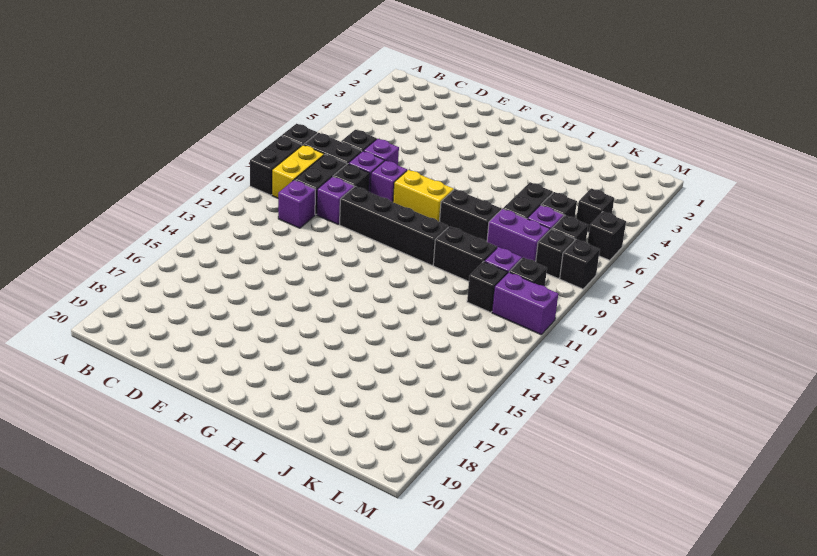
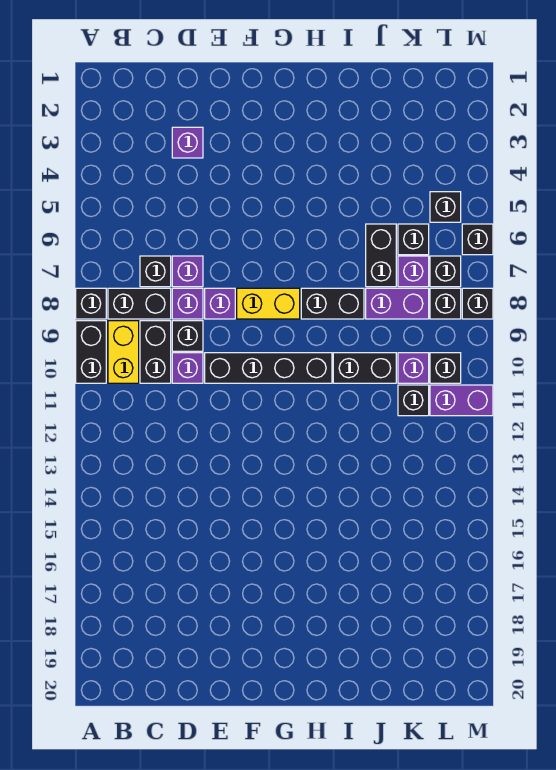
purple 1x1 brick [278,180,315,228] -> purple 1x1 brick moved to [172,127,203,158]

